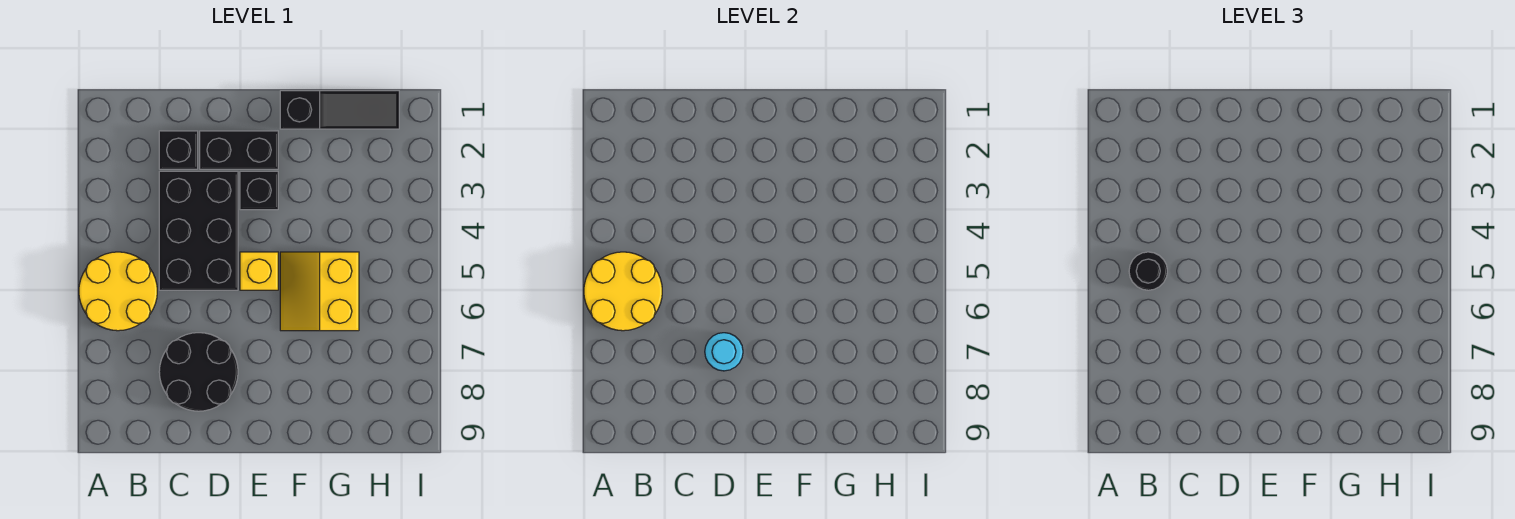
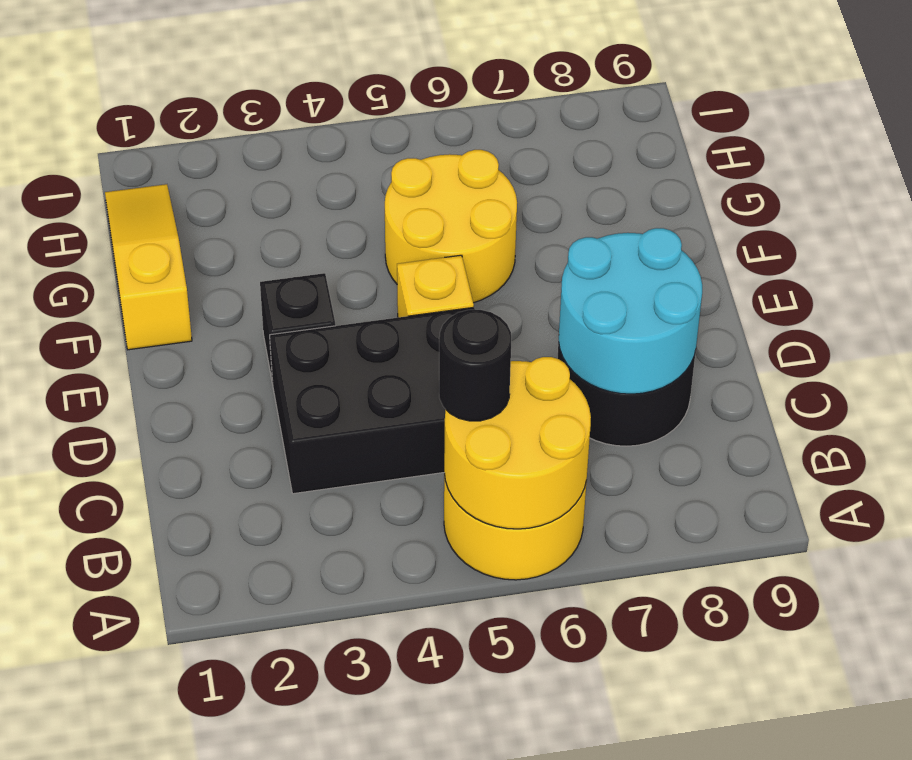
black 1x1 brick [159,131,198,169] -> none
black 1x2 brick [200,131,278,169] -> none
cyan 1x1 round brick [705,333,743,371] -> cyan 2x2 round brick [559,228,702,394]
black 1x3 slope [280,91,399,129] -> yellow 1x3 slope [105,184,192,350]
yellow 2x2 slope [280,252,359,331] -> yellow 2x2 round brick [385,150,517,303]

